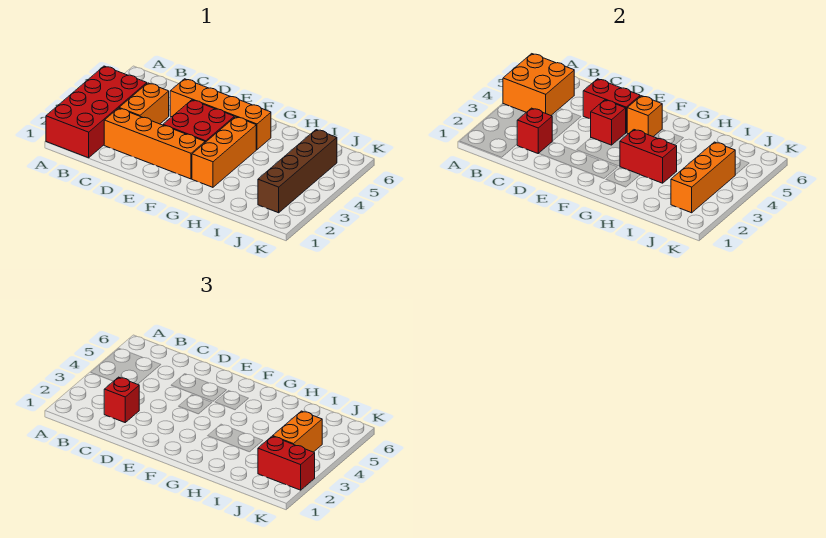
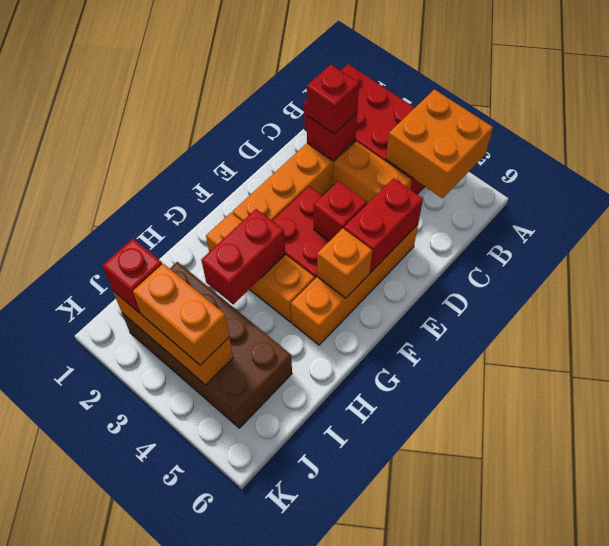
brown 1x4 brick [258,130,337,213] -> brown 2x4 brick [122,262,292,428]
red 1x2 brick [258,436,315,490] -> red 1x1 brick [103,239,162,313]

